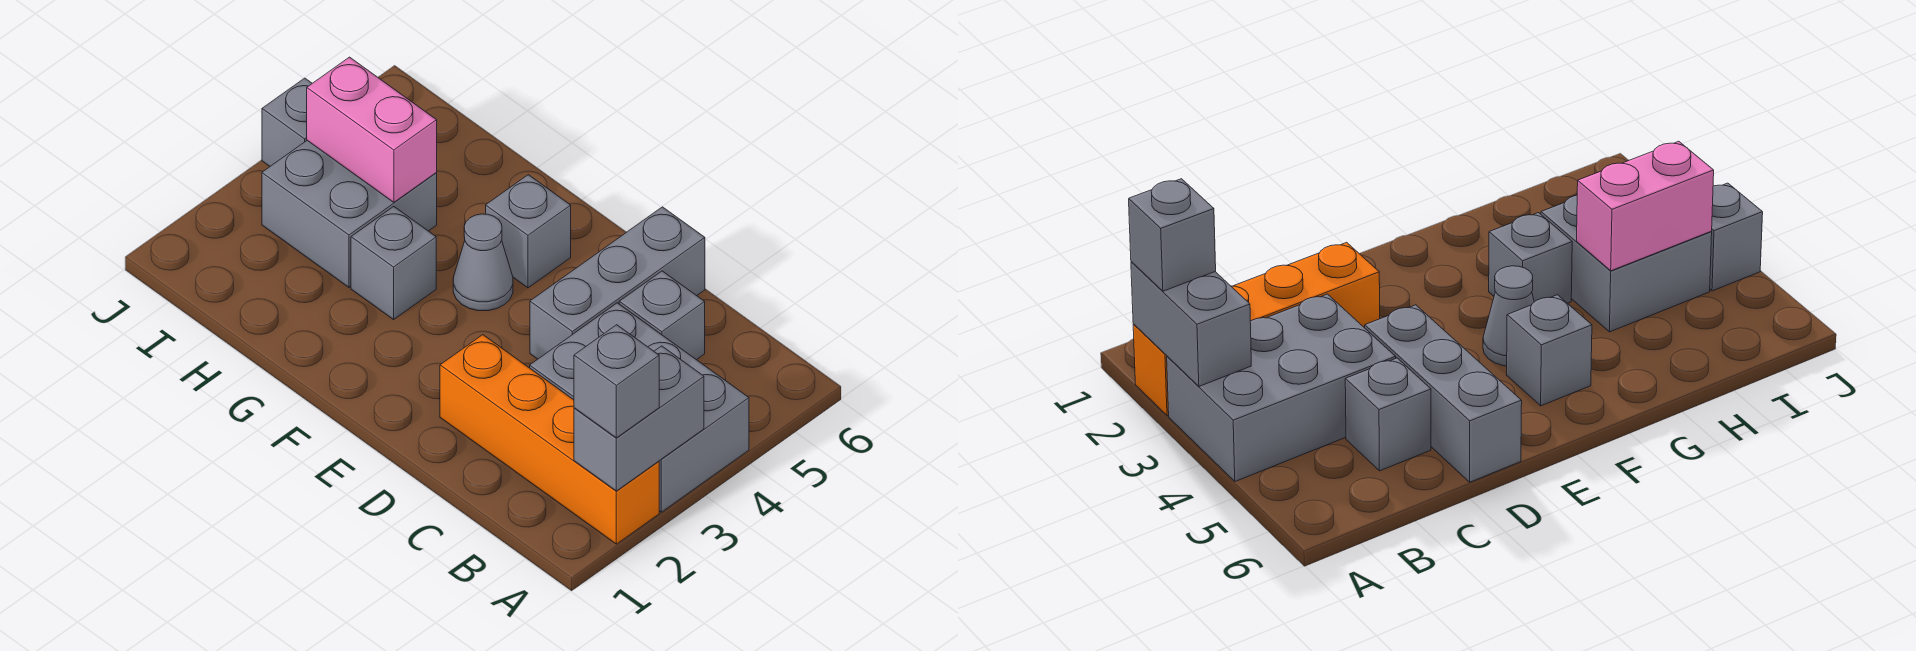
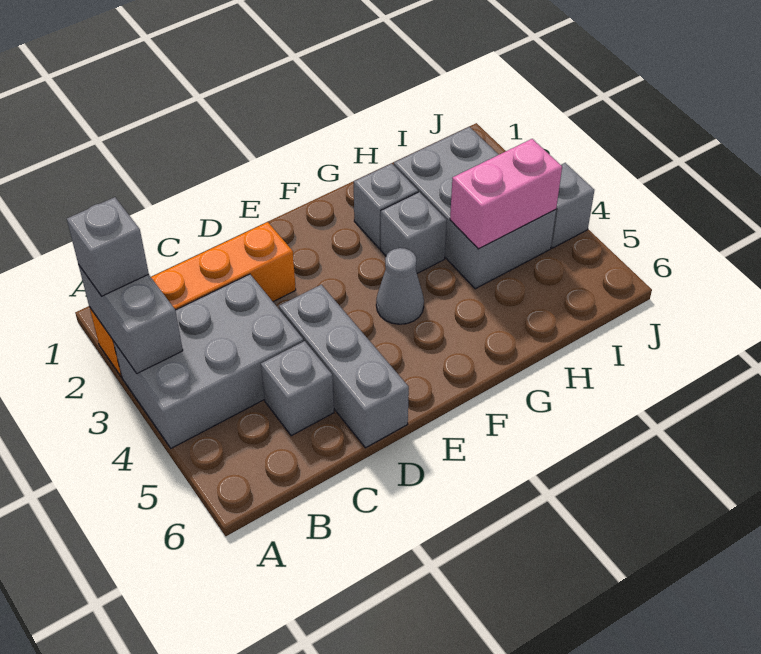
grey 1x1 brick [486,175,571,288] -> grey 1x1 brick moved to [354,163,418,249]
grey 2x2 brick [262,141,437,287] -> grey 2x3 brick [394,127,556,289]

